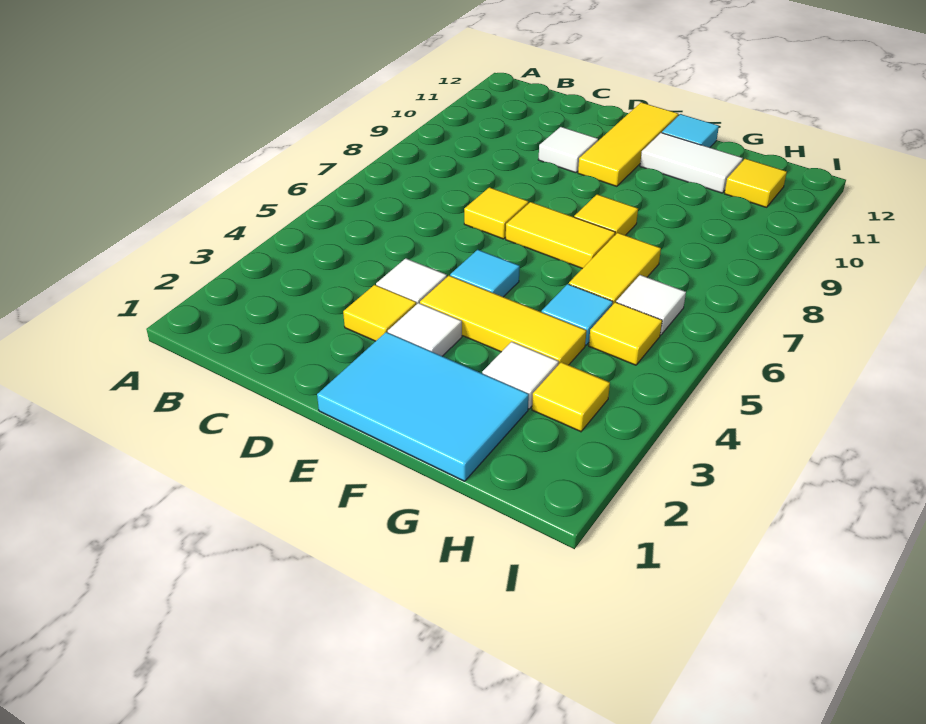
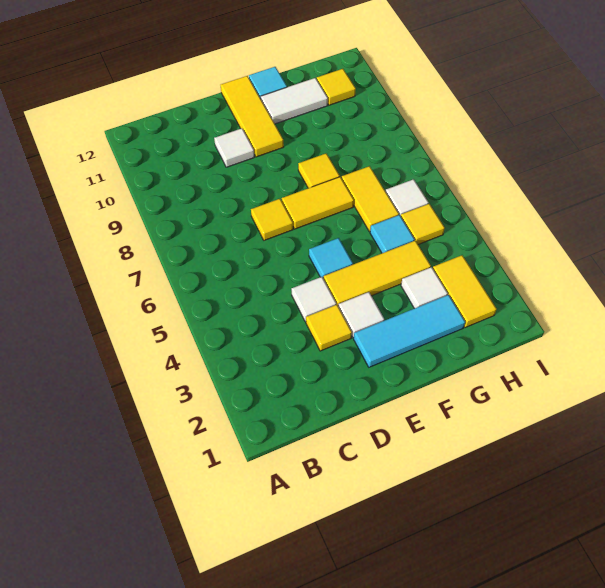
cyan 2x3 tile [317,332,529,481] -> cyan 1x3 tile [354,295,465,367]
yellow 1x1 tile [532,362,610,432] -> yellow 1x2 tile [433,255,497,328]

